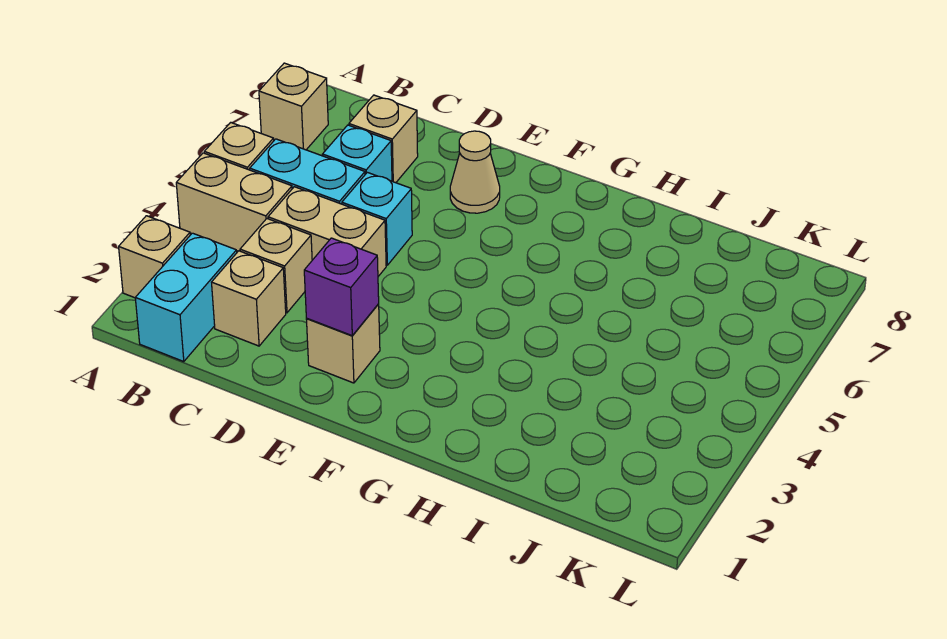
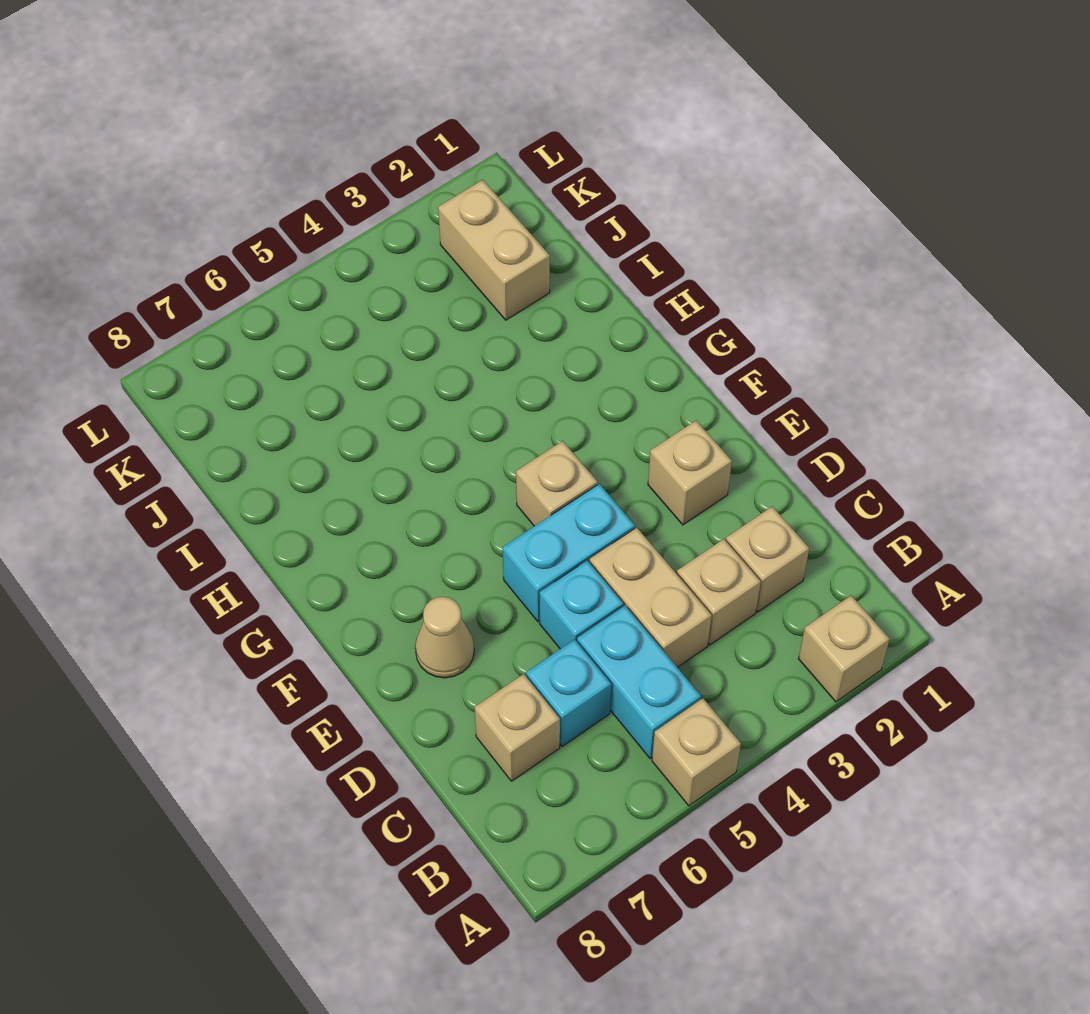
tan 1x2 brick [176,153,292,251] -> tan 1x2 brick moved to [438,180,550,320]
tan 1x1 brick [259,63,328,150] -> tan 1x1 brick moved to [516,441,598,526]
cyan 1x2 brick [135,233,237,362] -> cyan 1x2 brick moved to [503,484,635,622]
purple 1x1 brick [304,238,379,336] -> none

